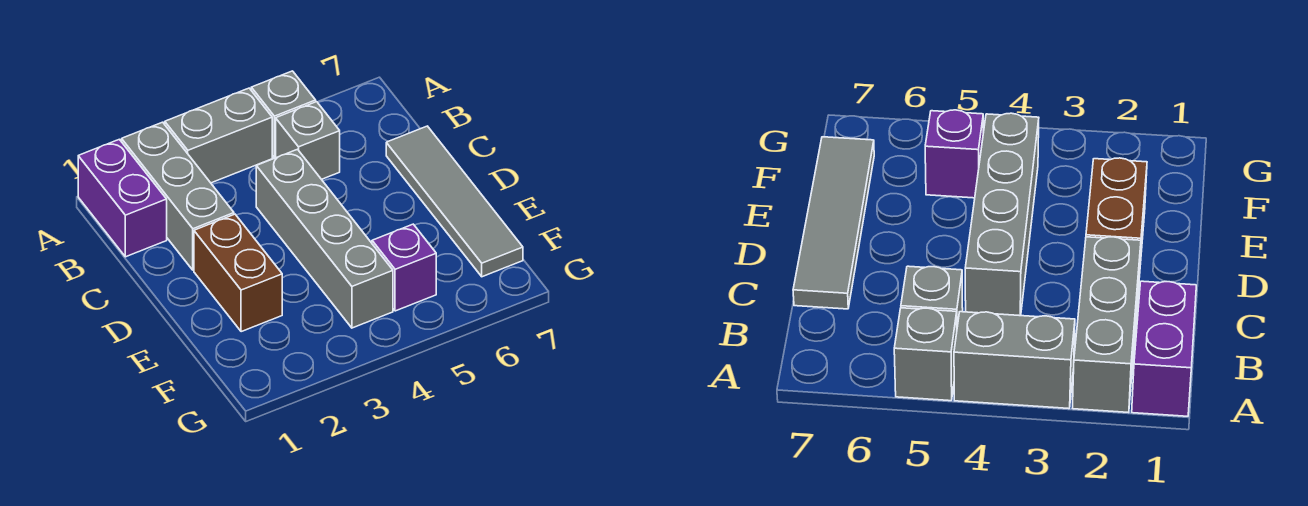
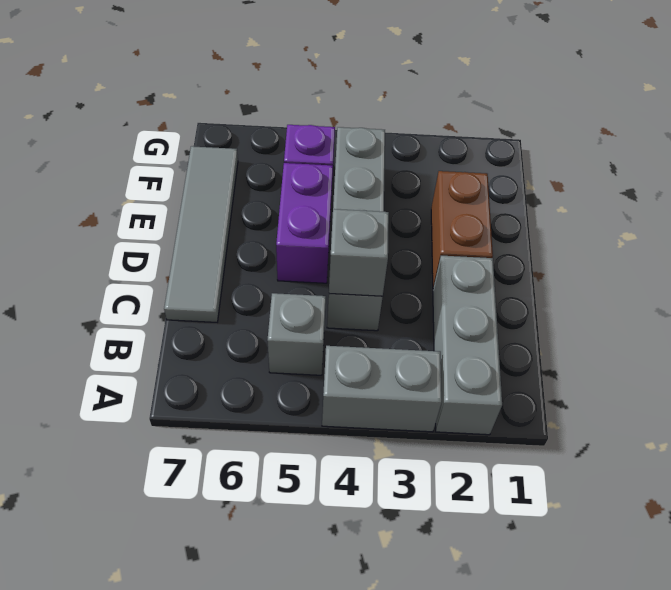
purple 1x2 brick [78,139,167,257] -> purple 1x2 brick moved to [276,163,333,283]
grey 1x1 brick [251,71,316,158] -> grey 1x1 brick moved to [329,209,389,296]

